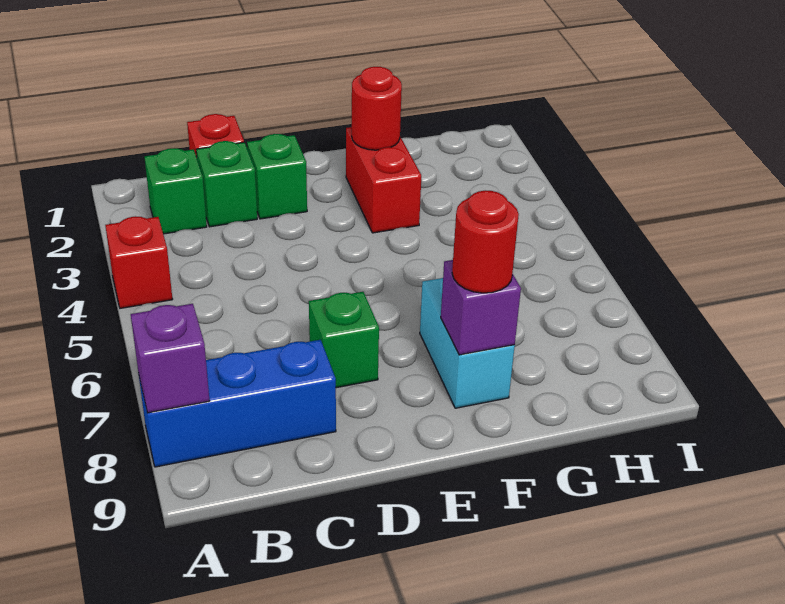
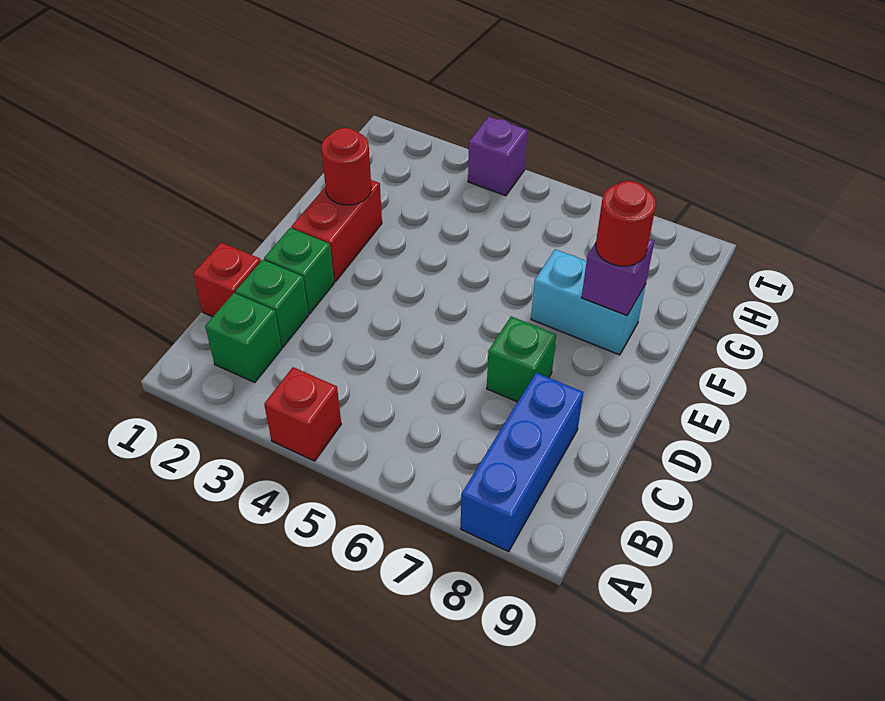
purple 1x1 brick [131,304,210,413] -> purple 1x1 brick moved to [468,117,527,196]
red 1x2 brick [346,127,421,233] -> red 1x2 brick turned to [291,180,382,282]

